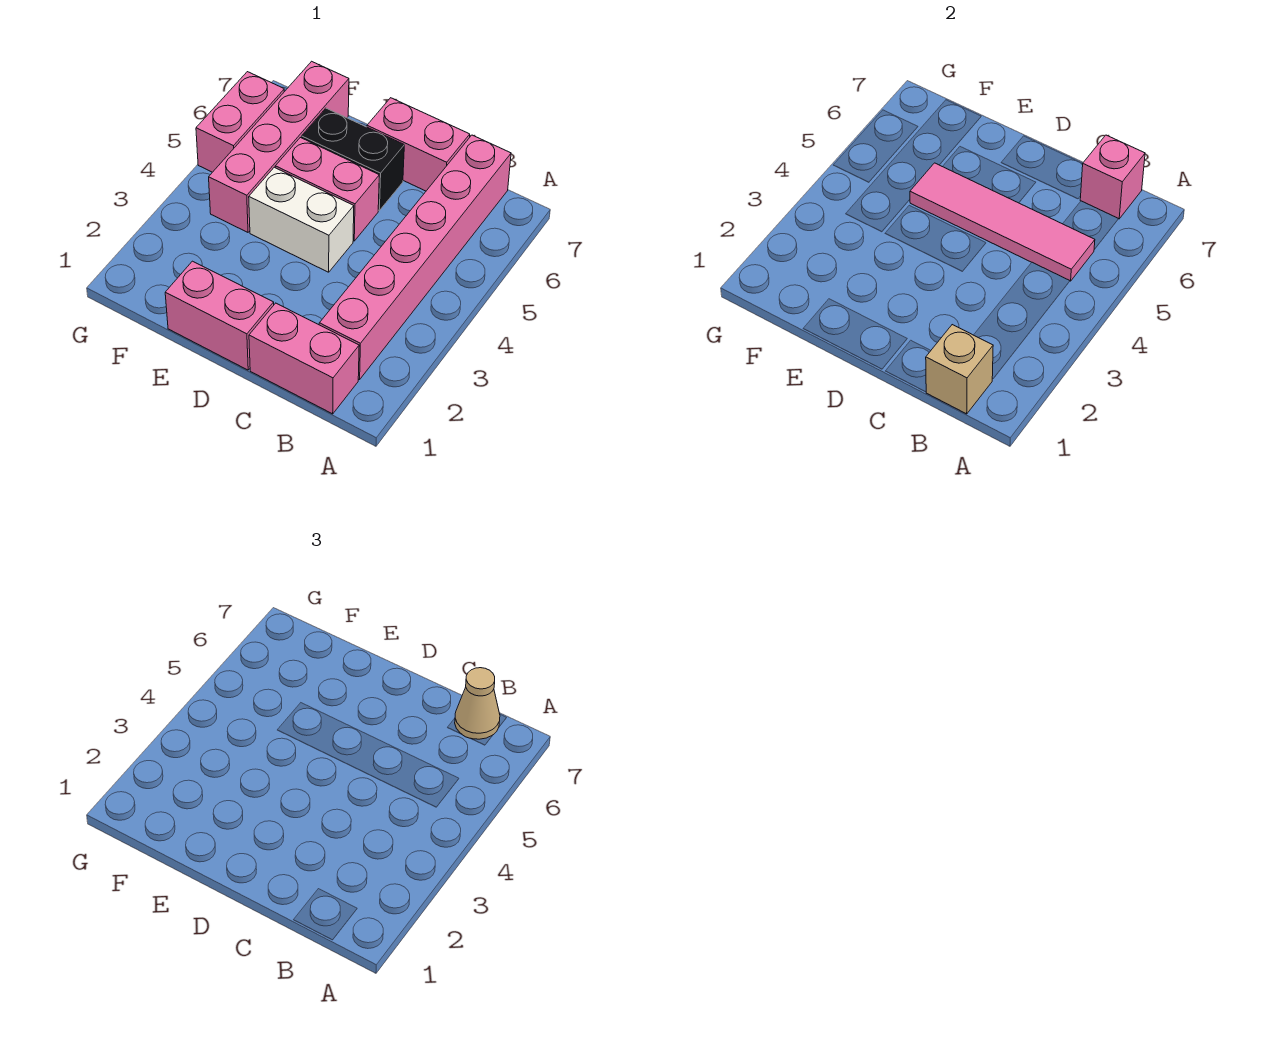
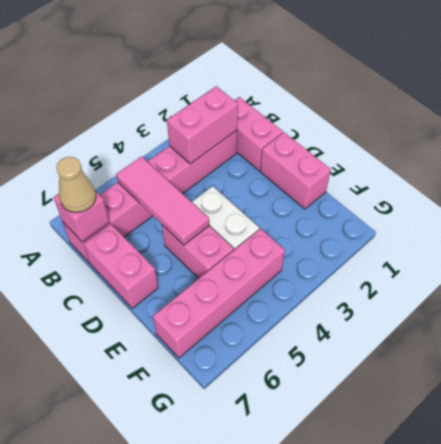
tan 1x1 brick [926,325,993,414] -> none
pink 1x4 tile [910,163,1095,281] -> pink 1x3 tile [116,157,209,245]
black 1x2 brick [302,108,404,210] -> none
pink 1x2 brick [196,72,284,172] -> pink 1x2 brick moved to [167,86,238,164]

